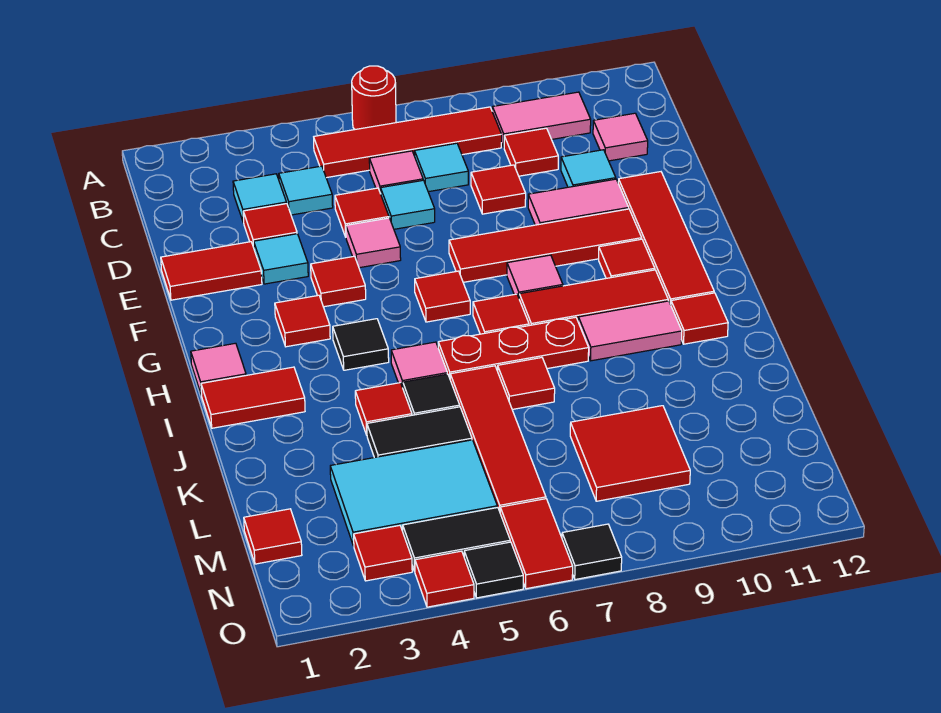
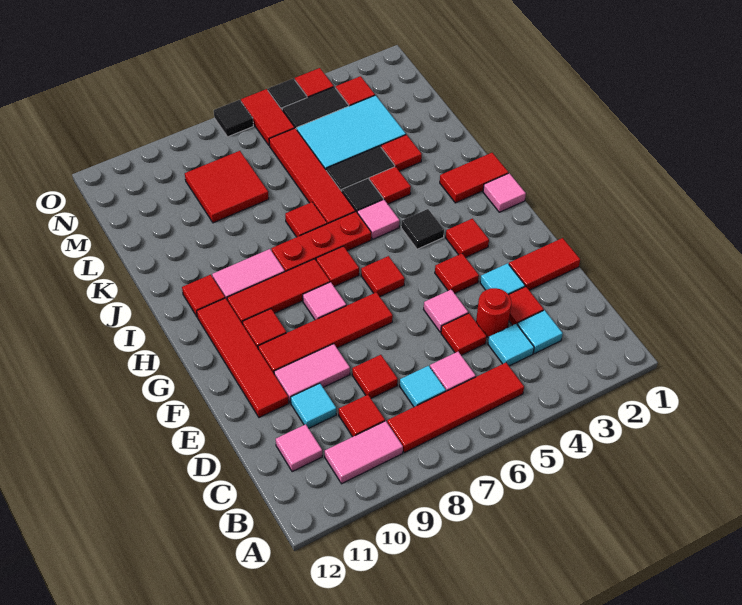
red 1x1 round brick [352,66,396,130] -> red 1x1 round brick moved to [476,288,511,338]
cyan 1x1 tile [381,180,435,229] -> none
red 1x1 tile [244,509,302,564] -> red 1x1 tile moved to [381,135,422,171]

